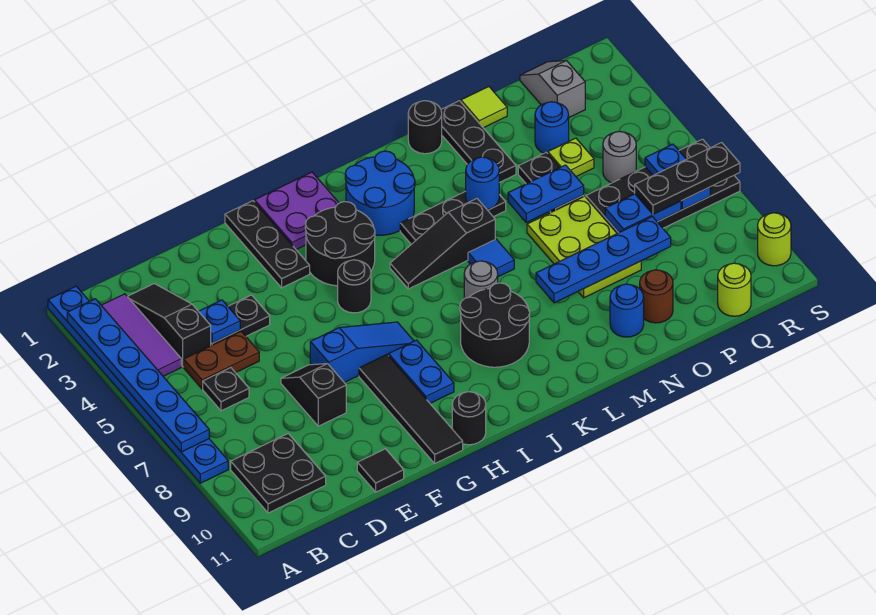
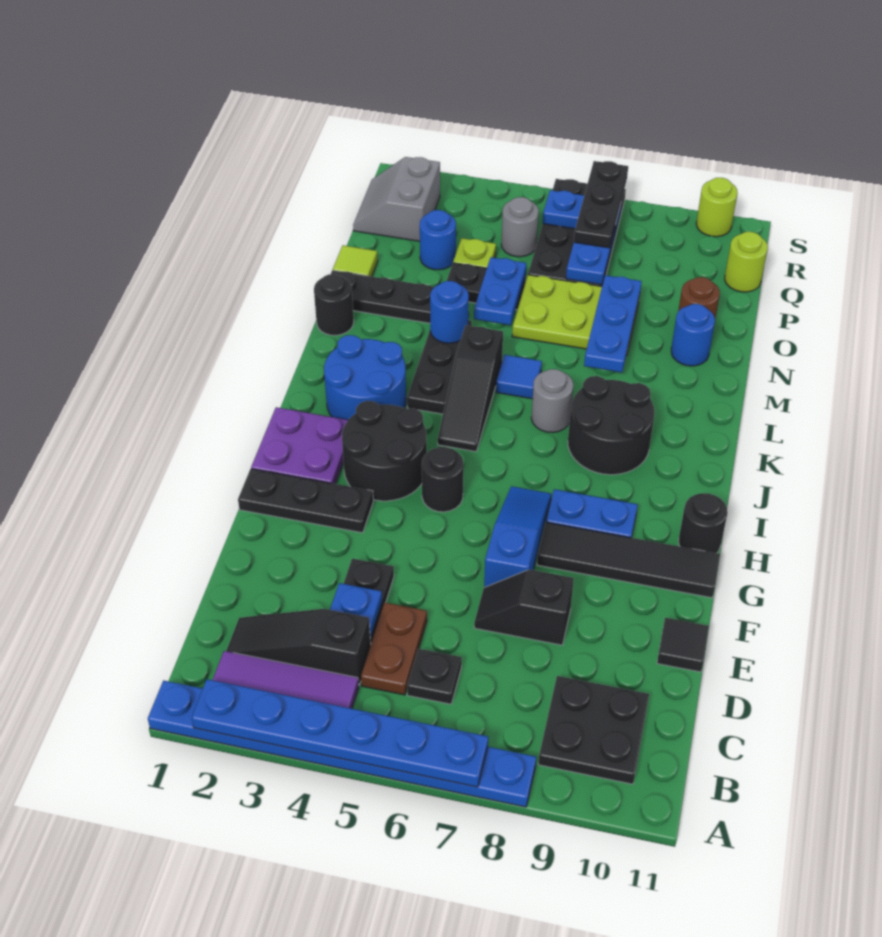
blue 1x4 plate [536,217,671,303] -> blue 1x3 plate [584,275,642,372]
grey 1x2 slope [520,61,585,117] -> grey 2x2 slope [353,157,440,241]

